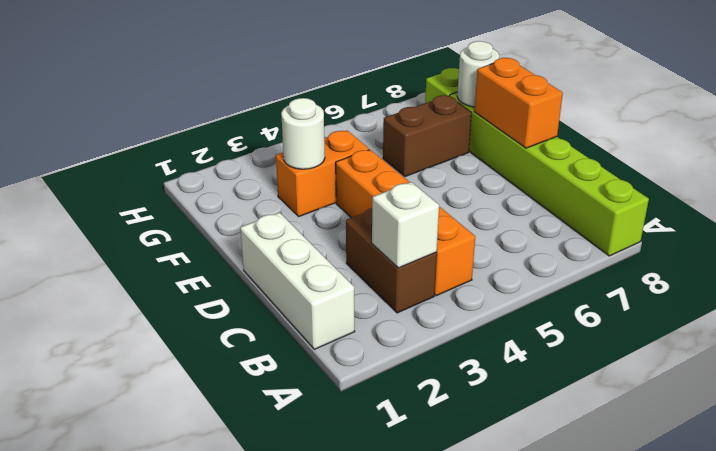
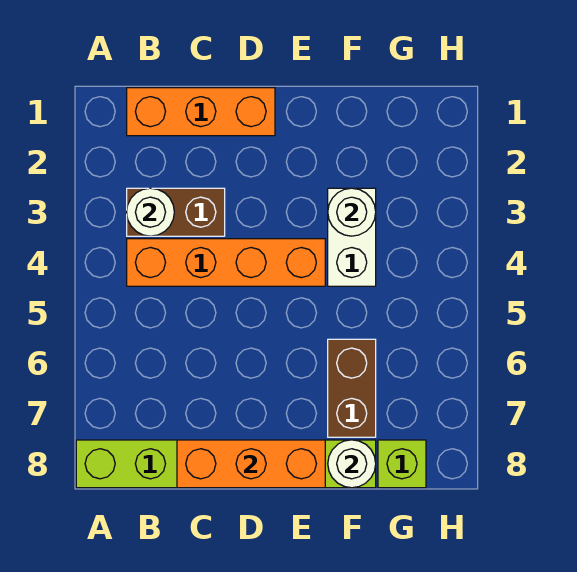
white 1x3 brick [240,213,355,349] -> orange 1x3 brick [127,88,275,136]
white 1x1 brick [372,182,439,268] -> white 1x1 round brick [127,188,174,236]
orange 1x2 brick [474,58,563,148] -> orange 1x3 brick [177,440,325,488]
orange 1x2 brick [276,131,369,216] -> white 1x2 brick [328,188,376,286]

